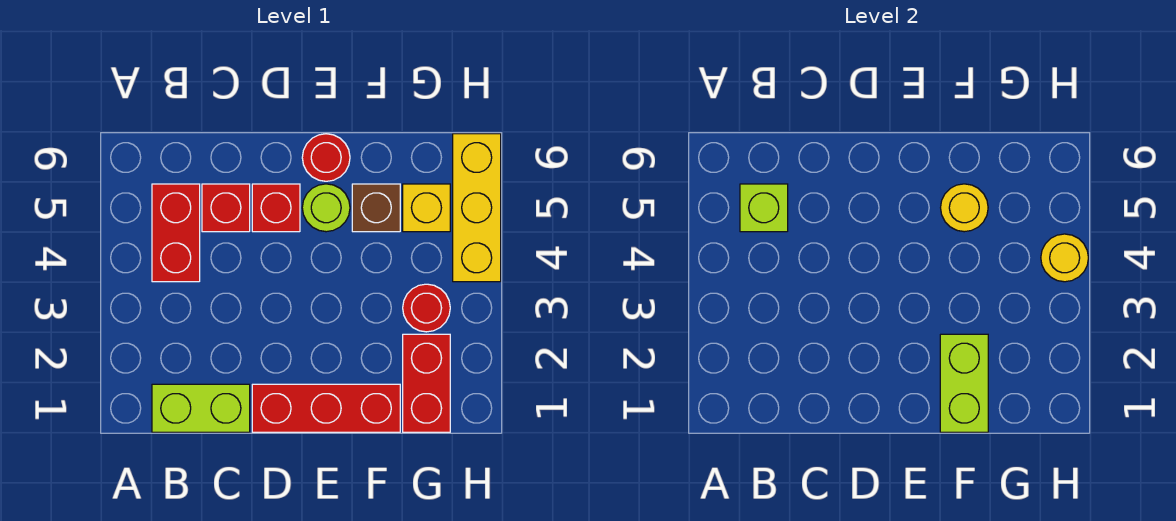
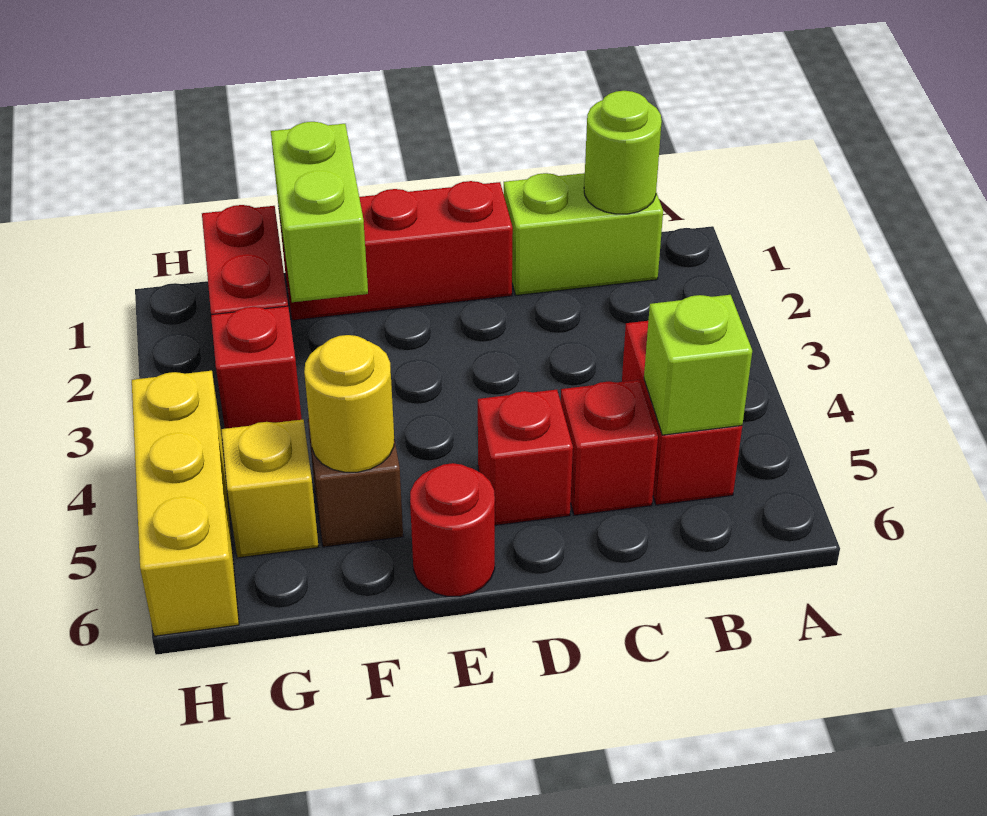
lime 1x1 round brick [302,184,350,232] -> lime 1x1 round brick moved to [584,91,662,214]
red 1x1 round brick [403,284,450,332] -> red 1x1 brick [211,306,302,429]
yellow 1x1 round brick [1041,234,1088,282] -> none

